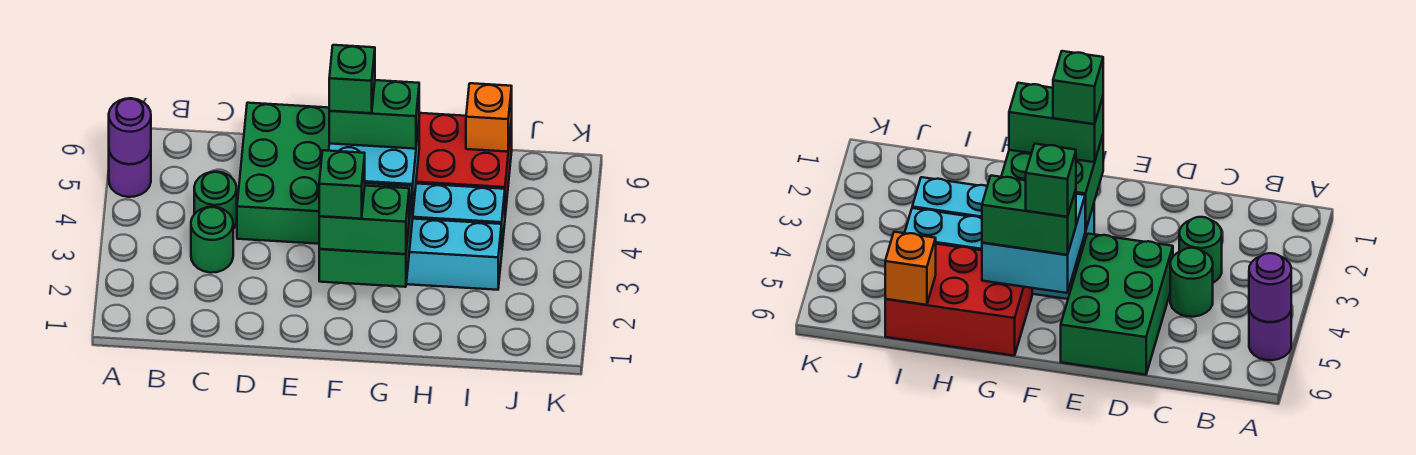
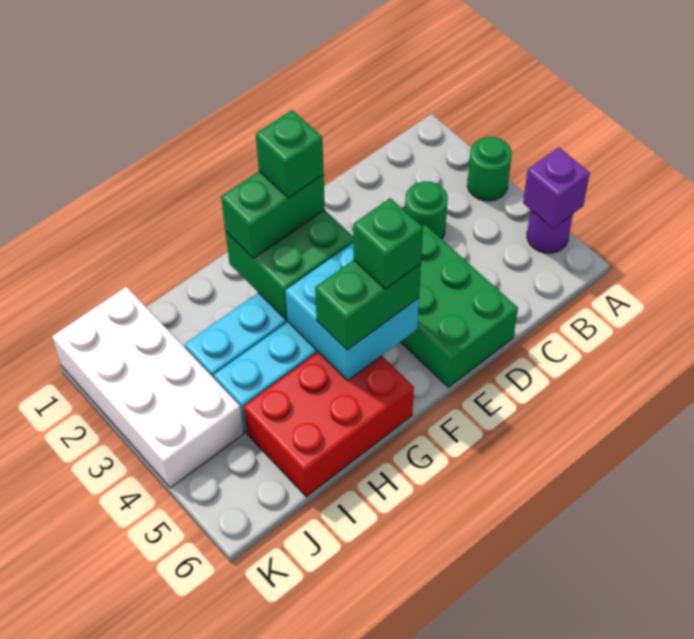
purple 1x1 round brick [109,98,151,164] -> purple 1x1 brick [523,147,590,228]
green 1x1 round brick [194,172,237,229] -> green 1x1 round brick moved to [467,137,512,201]
orange 1x1 brick [466,83,512,152] -> none
none -> white 2x4 brick [52,287,244,488]

